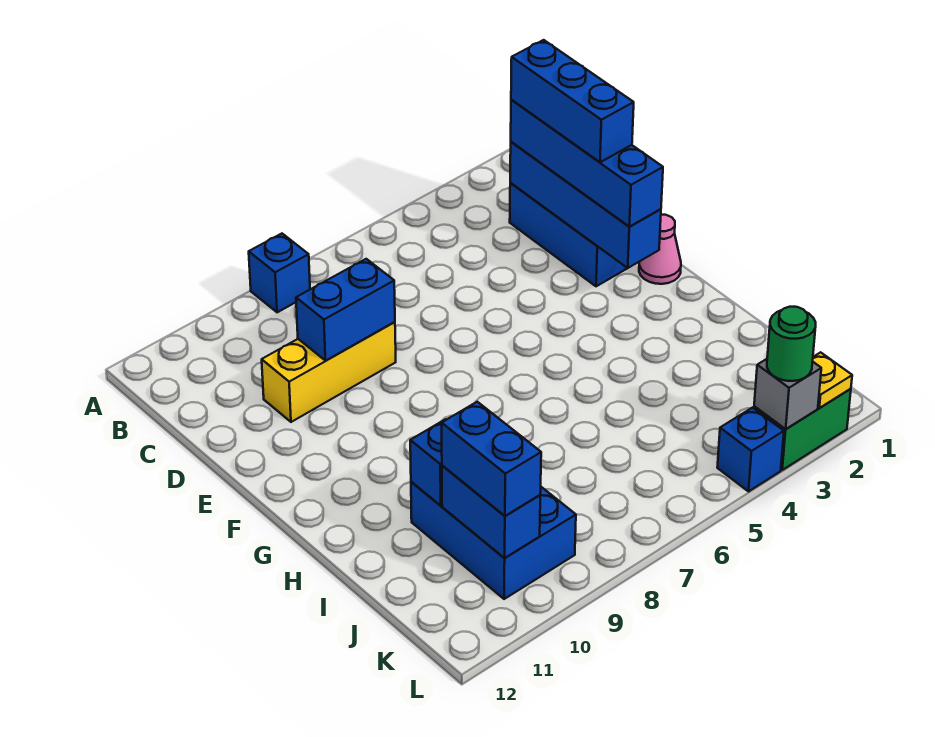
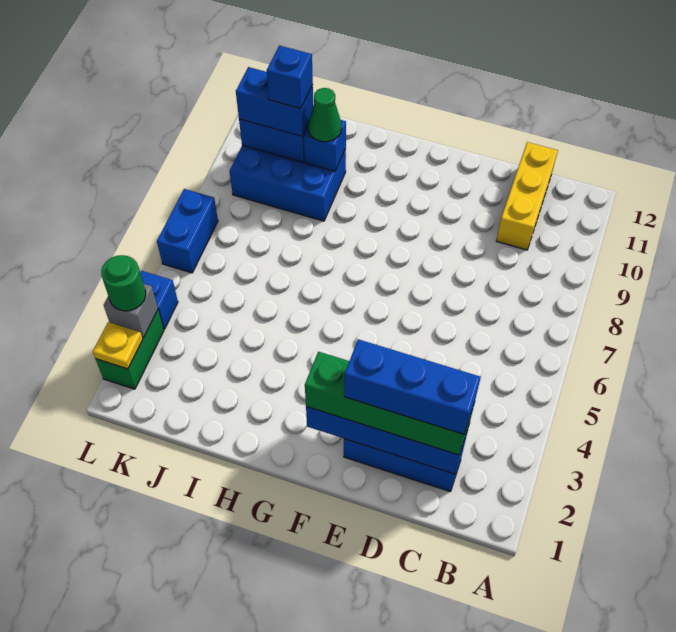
blue 1x1 brick [249,234,310,312] -> blue 1x1 brick moved to [267,46,313,108]
blue 1x4 brick [511,100,663,227] -> green 1x4 brick [305,352,474,455]
yellow 1x3 brick [262,322,396,422] -> yellow 1x3 brick moved to [496,142,558,250]
blue 1x2 brick [296,259,395,361] -> blue 1x2 brick moved to [157,189,218,273]
pink 1x1 cone [639,215,681,284] -> none
none -> green 1x1 cone [308,88,342,142]

